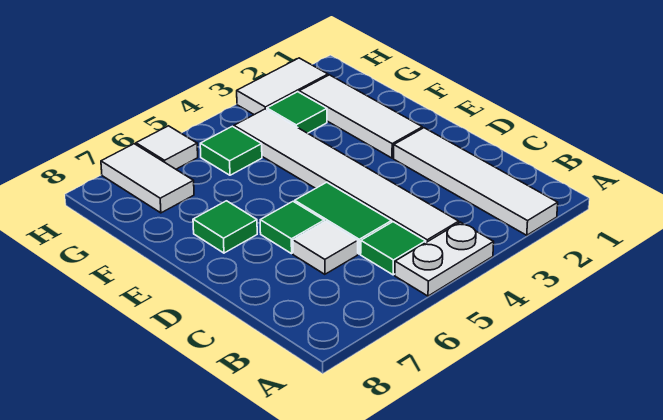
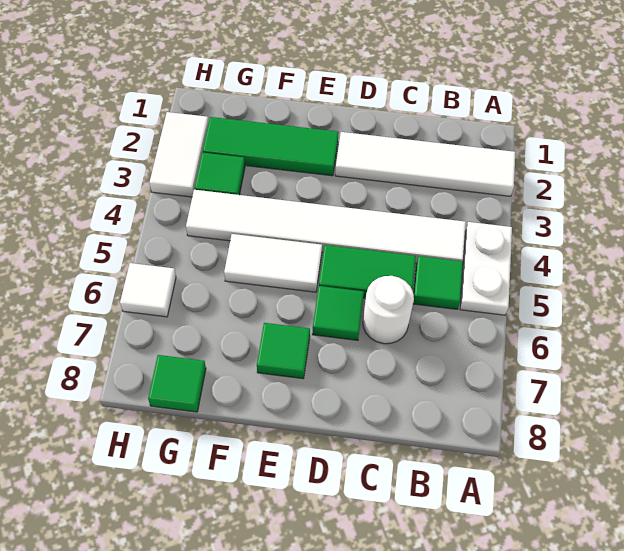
white 1x1 tile [293,221,358,274] -> white 1x1 round brick [363,276,414,344]
white 1x3 tile [299,75,422,158] -> green 1x3 tile [203,117,339,176]
green 1x1 tile [200,126,262,175] -> green 1x1 tile moved to [148,355,206,412]
white 1x2 tile [101,144,194,213] -> white 1x2 tile moved to [224,234,322,292]

